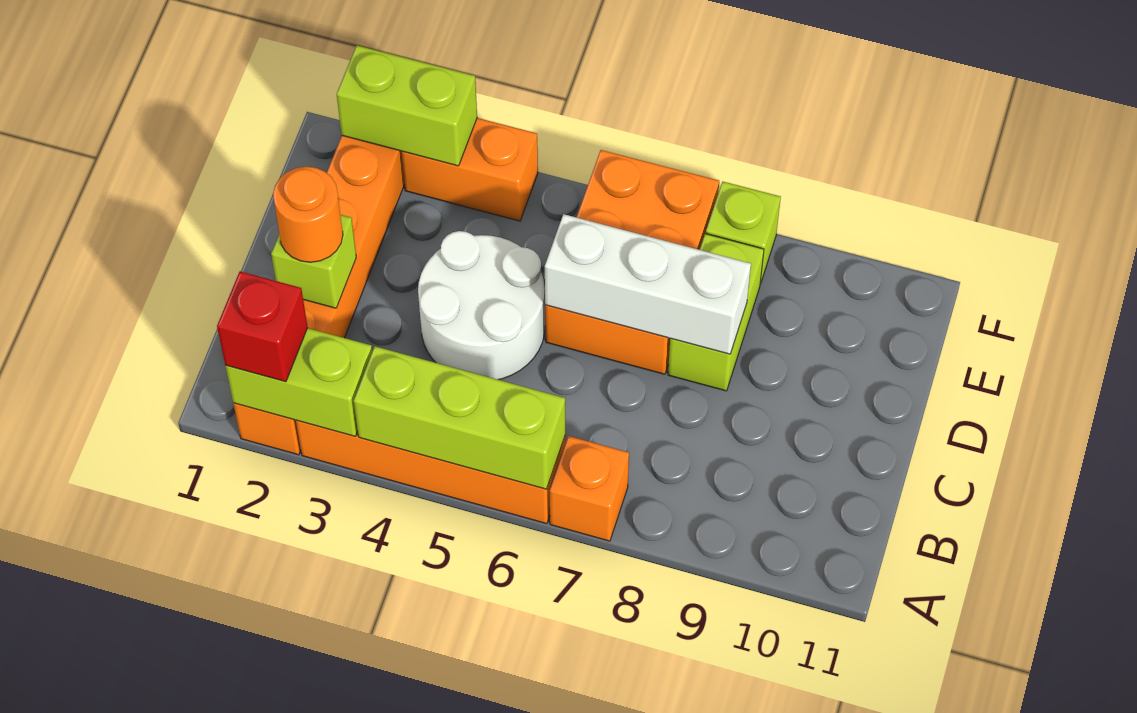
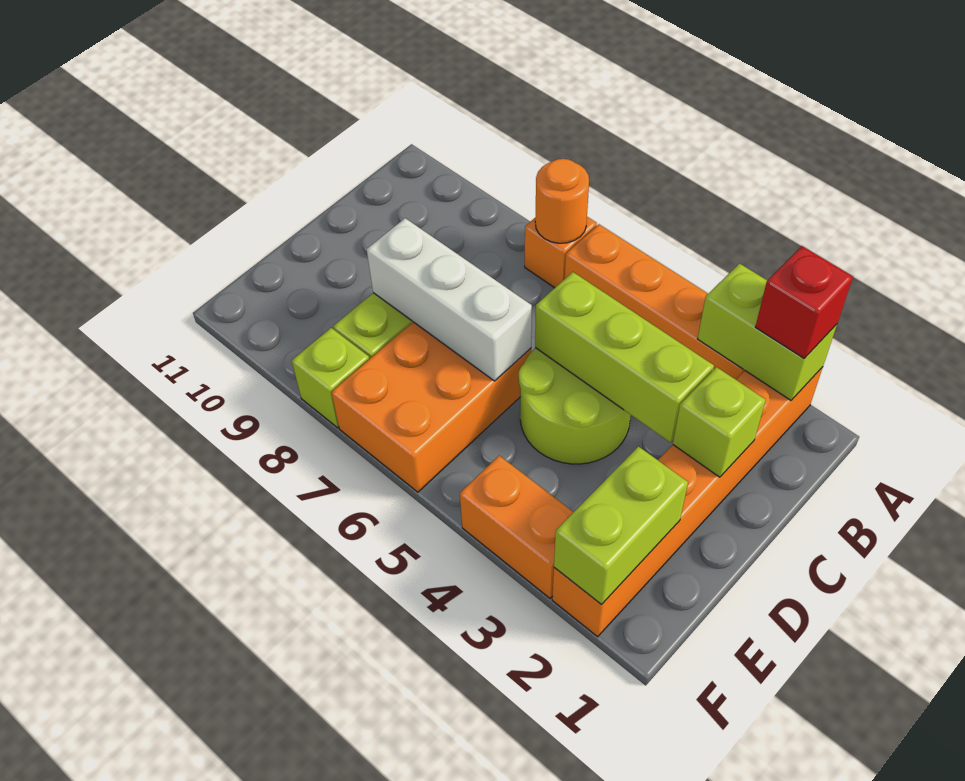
lime 1x3 brick [354,346,565,489] -> lime 1x3 brick moved to [535,272,714,442]
orange 1x1 round brick [273,167,343,262] -> orange 1x1 round brick moved to [535,159,589,243]
white 2x2 round brick [418,231,545,380] -> lime 2x2 round brick [519,348,631,464]
lime 1x2 brick [337,45,477,166] -> lime 1x2 brick turned to [554,447,688,605]

